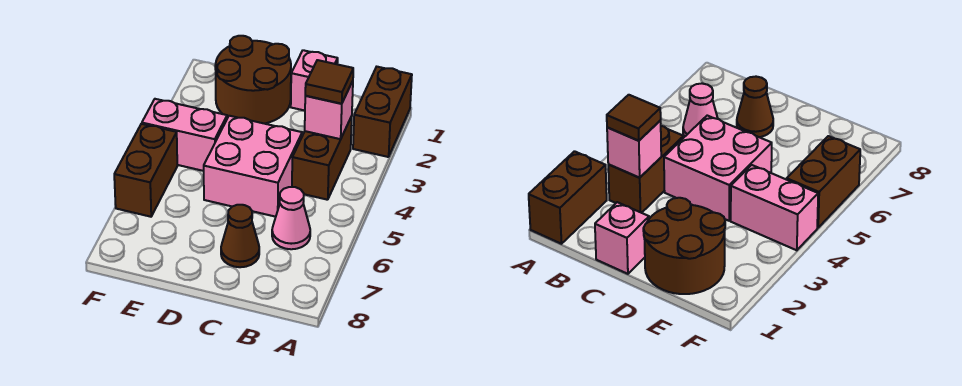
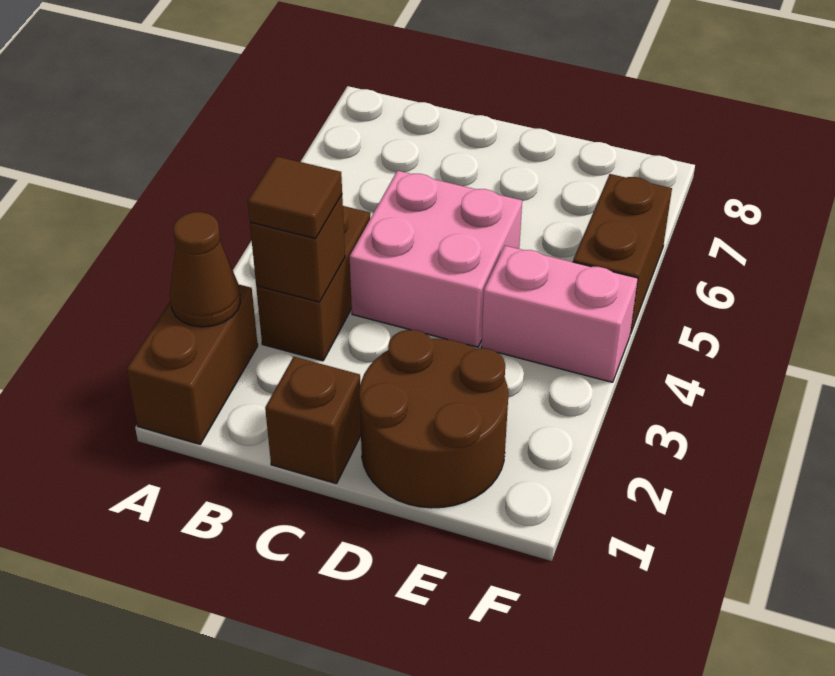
pink 1x1 brick [305,81,353,139] -> brown 1x1 brick [250,195,345,302]
pink 1x1 cone [272,187,310,249] -> none
pink 1x1 brick [291,50,338,111] -> brown 1x1 brick [265,357,361,484]
brown 1x1 cone [221,205,259,267] -> brown 1x1 cone moved to [170,212,240,327]

